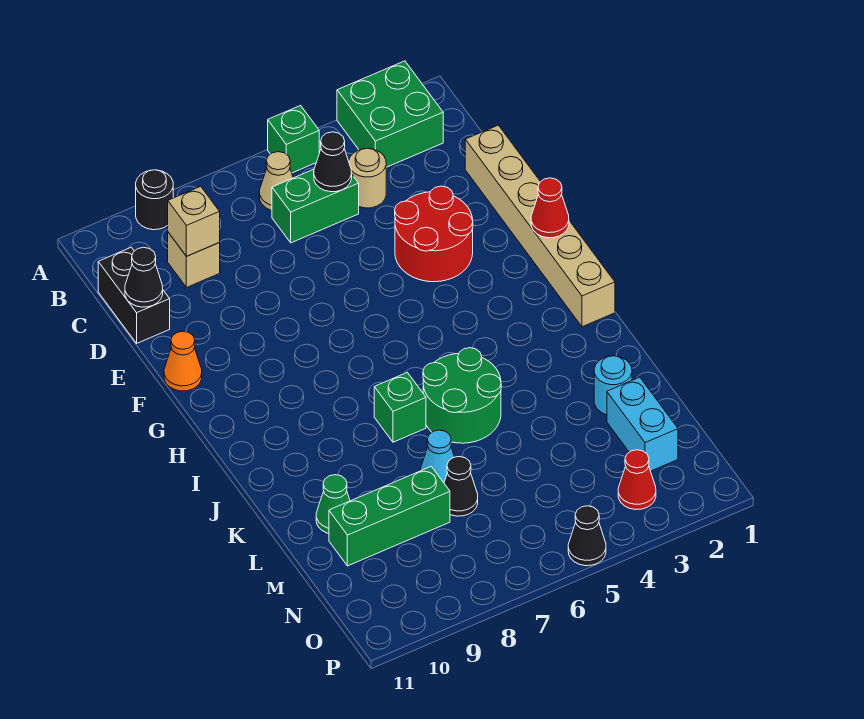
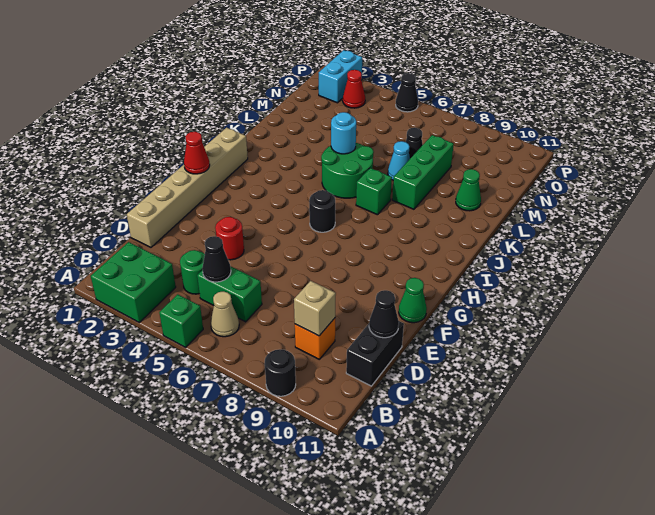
tan 1x1 round brick [349,148,386,208] -> green 1x1 round brick [180,250,205,294]
tan 1x1 brick [168,232,220,287] -> orange 1x1 brick [295,318,335,359]
red 2x2 round brick [395,186,473,282] -> red 1x1 round brick [215,217,244,260]
orange 1x1 cone [164,331,202,391] -> green 1x1 cone [399,278,427,323]
none -> black 1x1 round brick [309,190,335,232]
cyan 1x1 round brick [594,356,632,415] -> cyan 1x1 round brick moved to [331,112,356,154]
cyan 1x2 brick [607,377,678,471] -> cyan 1x2 brick moved to [319,50,362,103]
green 1x3 brick [329,466,450,566] -> green 1x3 brick turned to [392,135,454,209]

